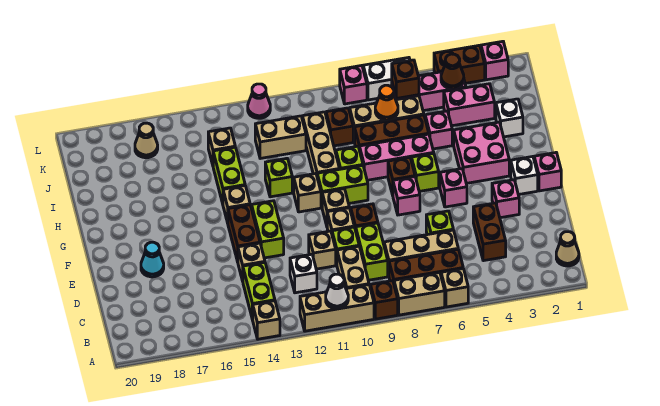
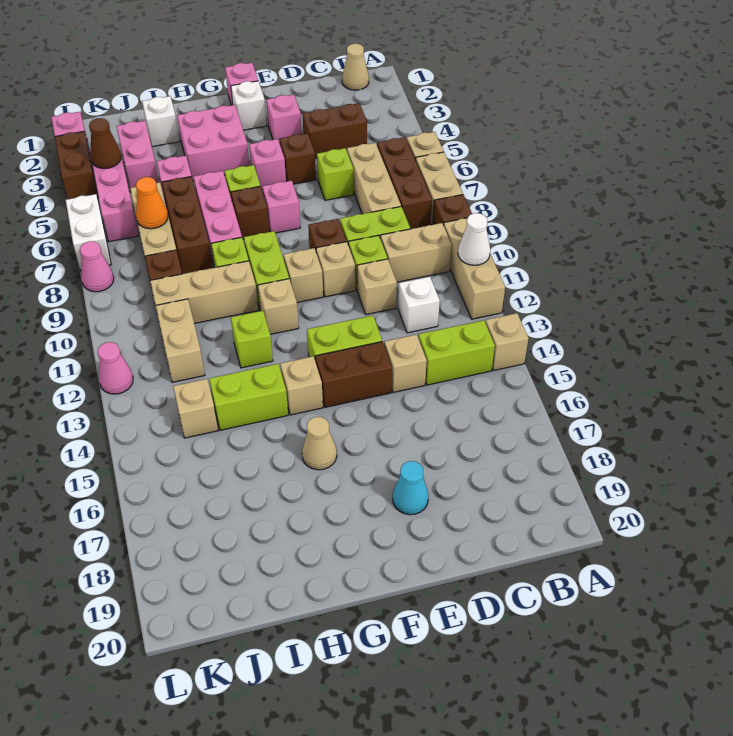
brown 1x1 brick [392,60,419,99] -> brown 1x1 brick moved to [279,133,316,184]
tan 1x1 cone [135,123,158,158] -> tan 1x1 cone moved to [302,417,337,470]
pink 1x1 brick [340,66,367,104] -> pink 1x1 cone [80,241,114,292]

